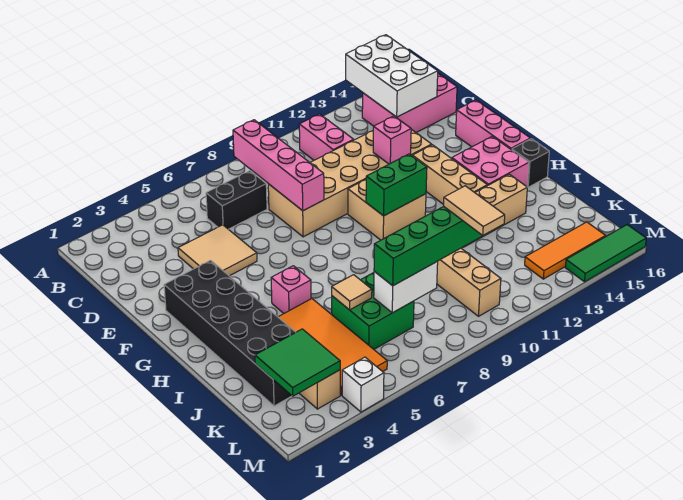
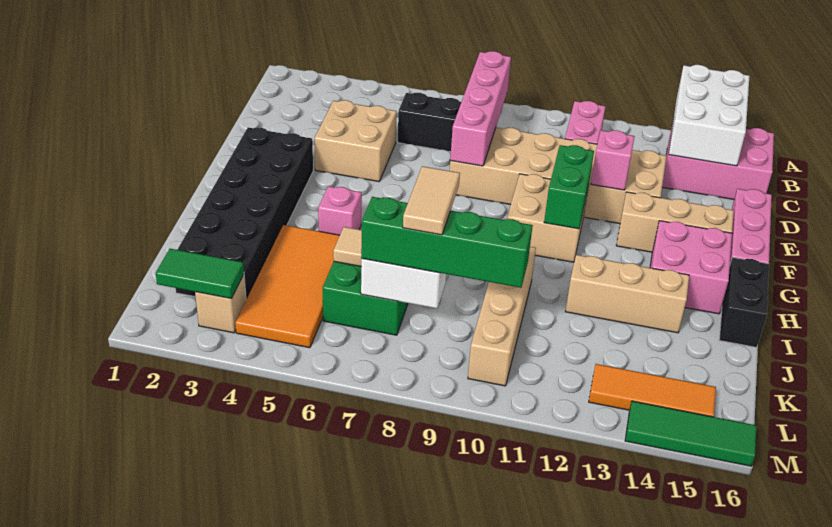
tan 2x2 tile [178,225,257,276] -> tan 2x2 brick [315,100,397,182]
tan 1x3 brick [412,145,487,205] -> tan 1x3 brick turned to [616,192,734,252]
green 1x2 brick [366,154,427,216] -> green 1x2 brick turned to [544,145,594,229]
black 1x1 brick [512,139,549,187] -> black 1x2 brick [720,257,769,347]
green 2x2 tile [255,329,340,396] -> green 1x2 tile [156,249,244,299]
tan 1x2 tile [444,186,505,235] -> tan 1x2 tile moved to [403,166,460,235]
white 1x1 brick [342,357,384,412] -> none

